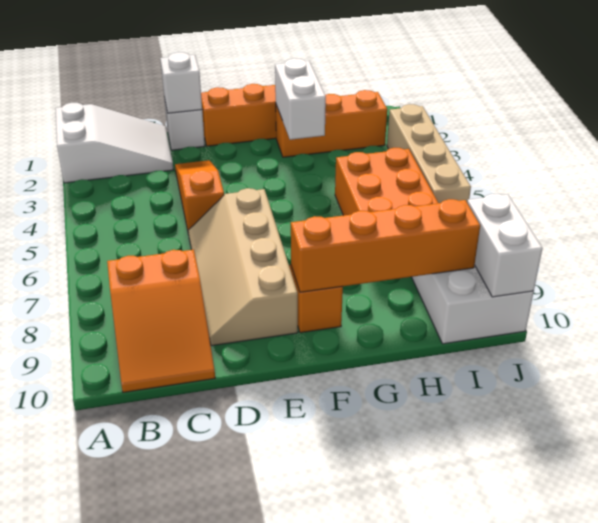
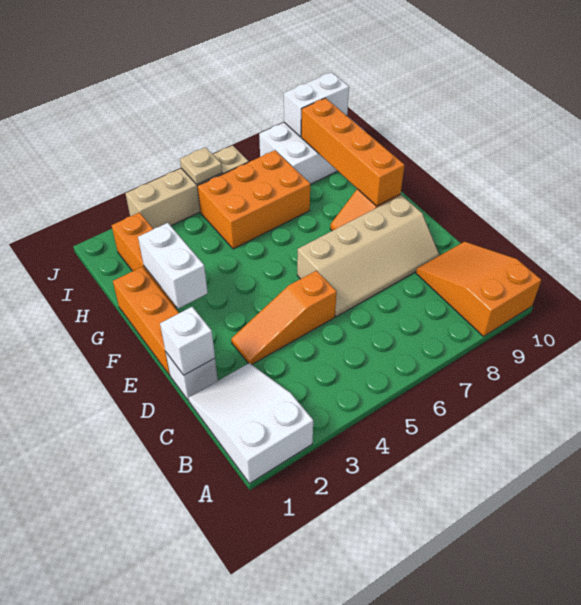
orange 2x3 slope [107,250,215,392] -> orange 2x3 slope turned to [416,242,541,336]
white 1x2 brick [275,58,326,140] -> white 1x2 brick turned to [138,223,208,309]
none -> tan 1x1 plate [180,147,222,185]

